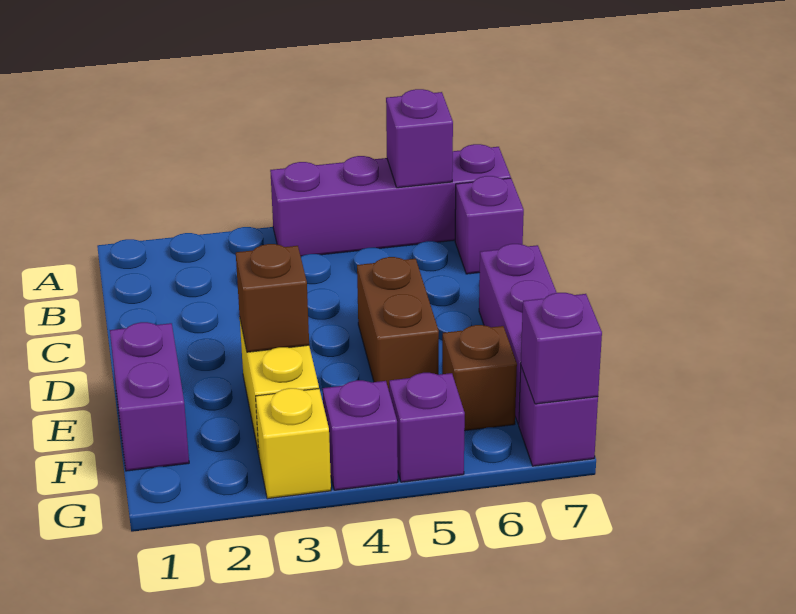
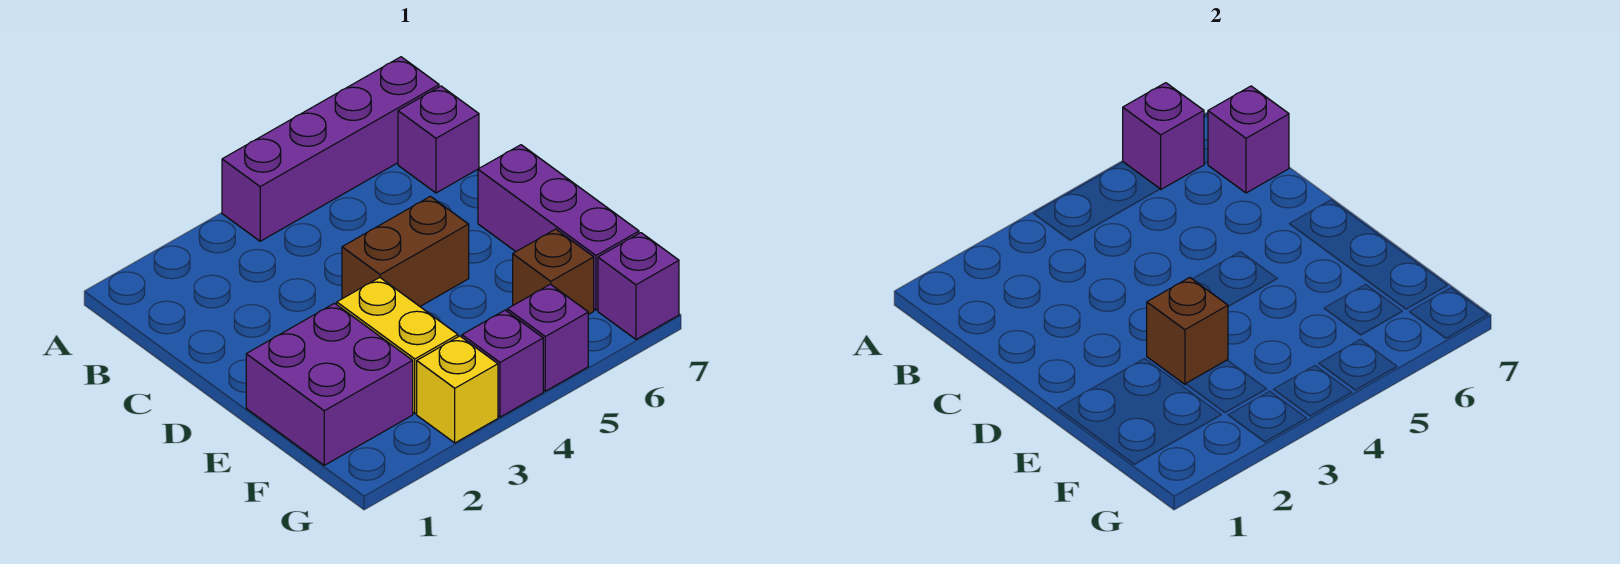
brown 1x2 brick [357,257,439,390] -> brown 1x2 brick turned to [342,196,469,306]
purple 1x2 brick [110,322,189,471] -> purple 2x2 brick [246,303,413,465]
purple 1x1 brick [521,293,602,404] -> purple 1x1 brick moved to [1208,86,1289,193]

